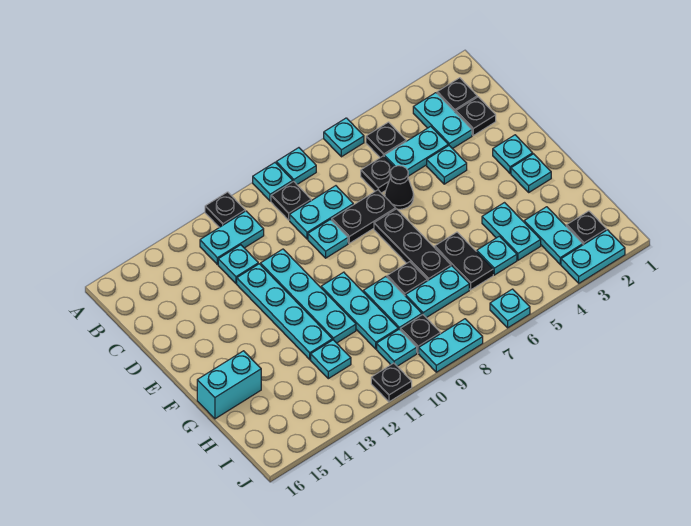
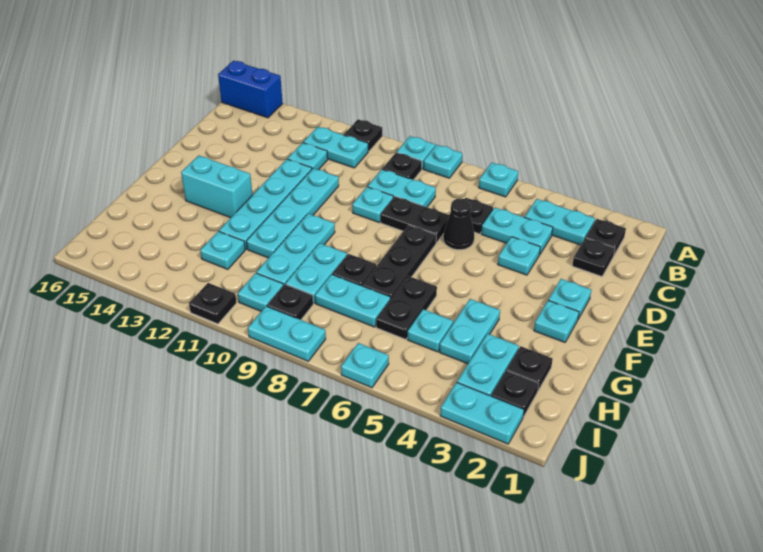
none -> blue 1x2 brick [218,61,283,118]
cyan 1x2 plate [413,93,472,149] -> cyan 1x2 plate turned to [525,199,595,245]
black 1x1 plate [366,122,406,158] -> black 1x1 plate moved to [507,346,553,391]
cyan 1x2 brick [197,351,261,419] -> cyan 1x2 brick moved to [181,155,253,218]

